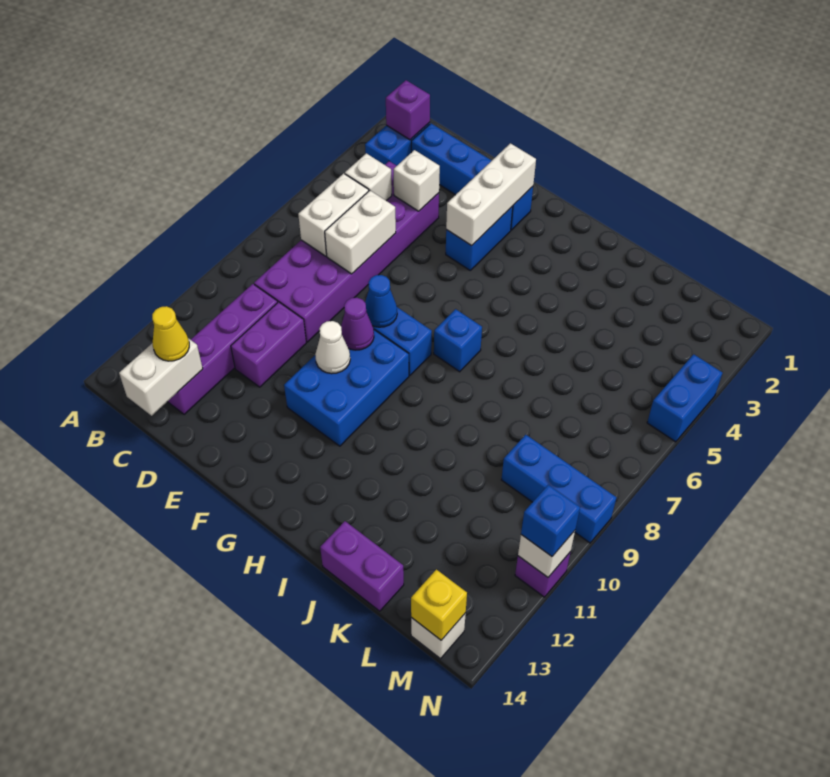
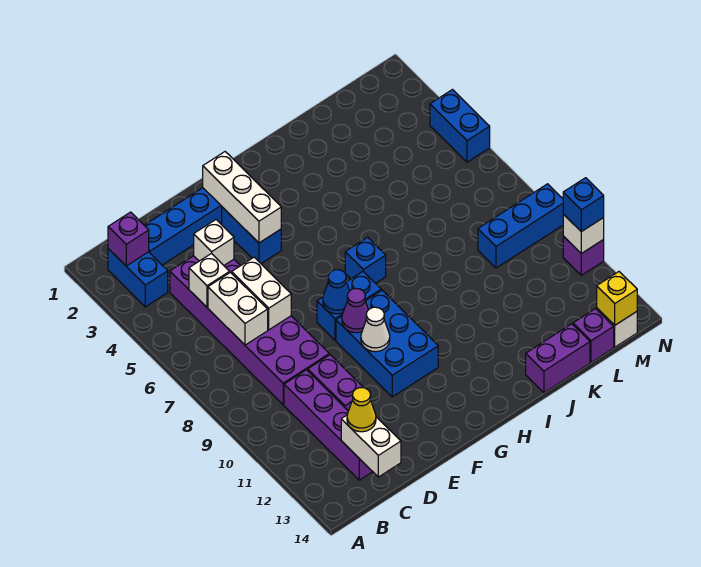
none -> purple 1x1 brick [573,309,614,362]

